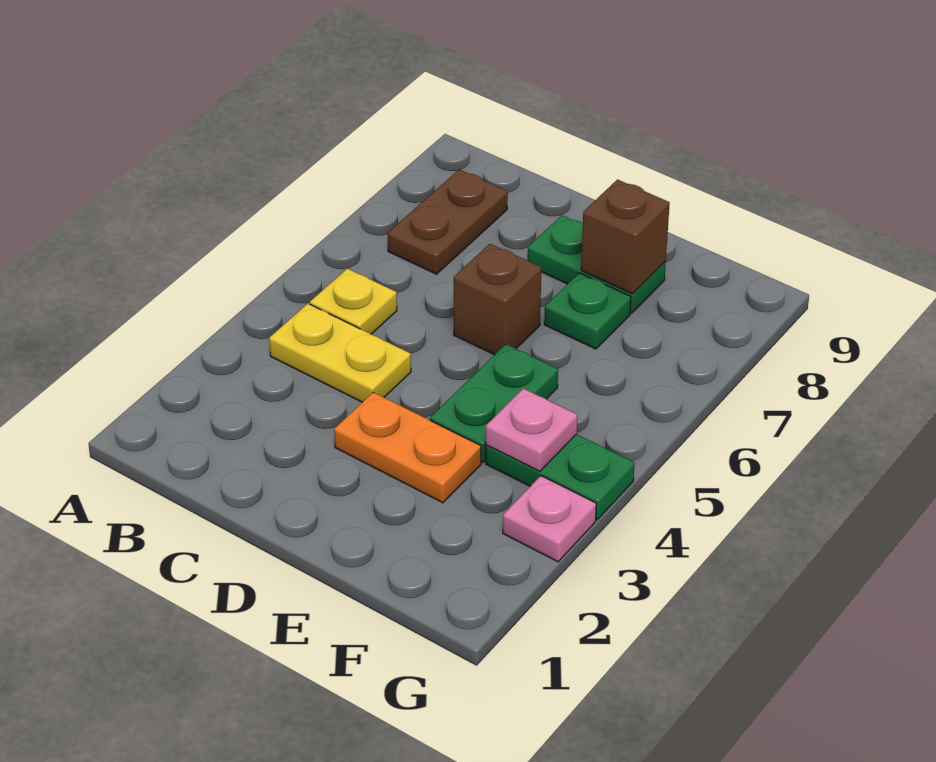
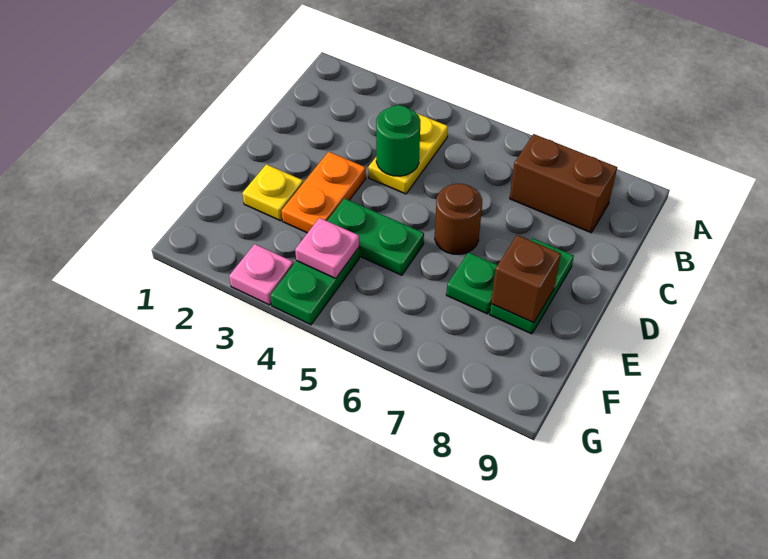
yellow 1x1 plate [310,269,397,334] -> yellow 1x1 plate moved to [242,164,303,221]
brown 1x2 plate [387,169,508,274] -> brown 1x2 brick [510,134,617,233]
none -> green 1x1 round brick [376,105,420,176]
brown 1x1 brick [454,244,541,355] -> brown 1x1 round brick [435,184,482,254]

